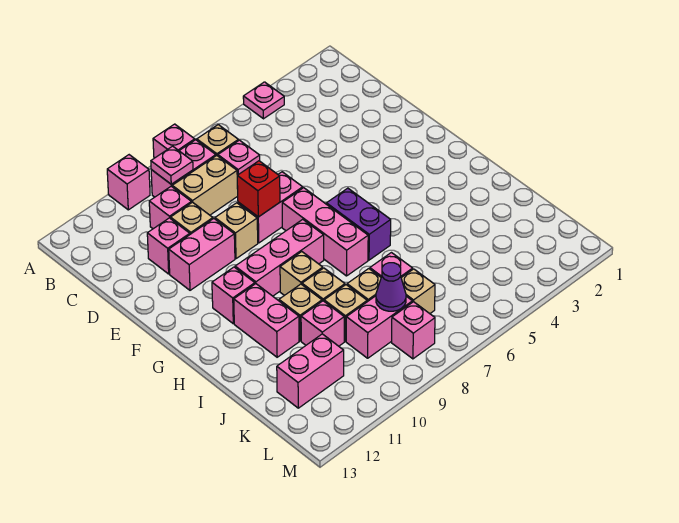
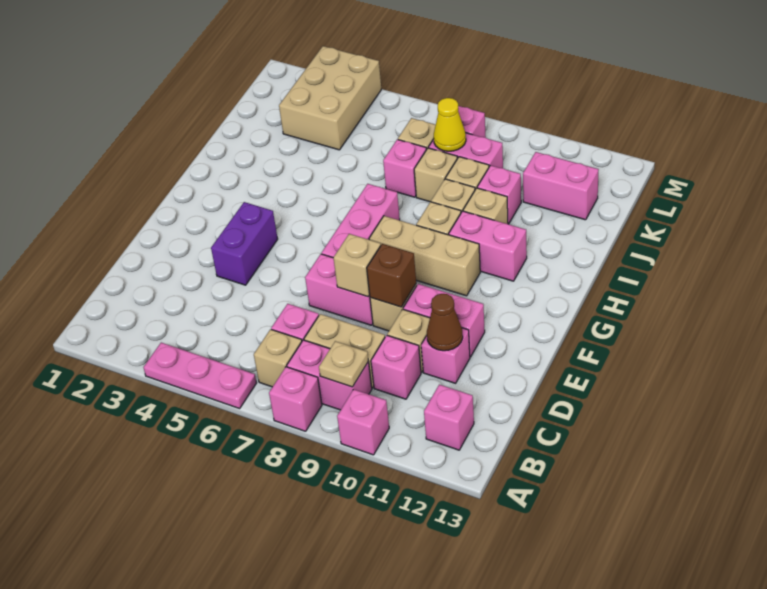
pink 1x1 plate [243,82,284,119] -> pink 1x3 plate [144,343,256,408]
pink 1x1 plate [151,146,193,184] -> tan 1x1 plate [319,341,368,387]
none -> brown 1x1 cone [427,294,463,351]
red 1x1 brick [237,161,280,217] -> tan 1x1 brick [333,234,381,297]
none -> brown 1x1 brick [367,244,416,307]
purple 1x2 brick [326,188,391,260] -> purple 1x2 brick moved to [211,202,278,285]
pink 1x3 brick [235,219,324,296] -> tan 1x3 brick [369,216,480,296]
pink 1x1 brick [212,267,255,324] -> pink 1x1 brick moved to [424,385,474,450]
pink 1x2 brick [234,284,299,357] -> pink 1x2 brick turned to [449,211,527,281]
none -> tan 2x3 brick [279,46,381,150]
purple 1x1 cone [376,263,406,311] -> yellow 1x1 cone [434,98,466,151]

